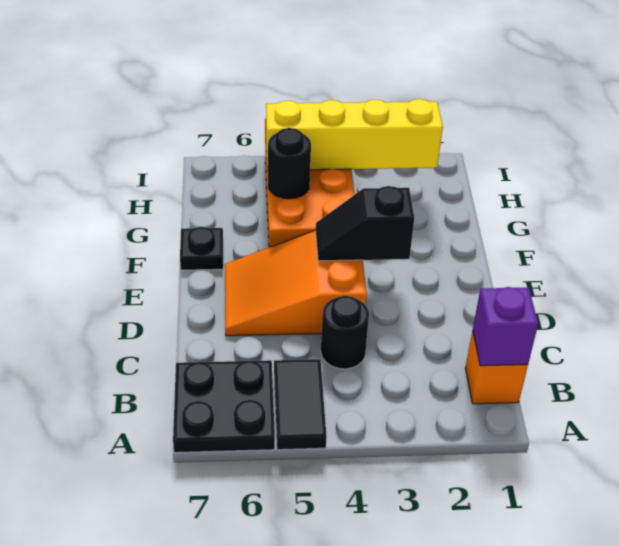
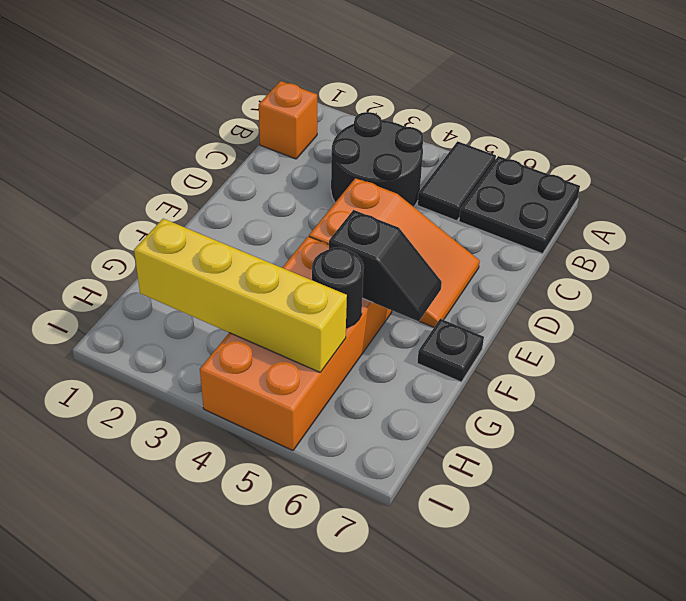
purple 1x1 brick [473,287,538,366] -> none
black 1x1 round brick [321,296,369,369] -> black 2x2 round brick [331,112,423,207]
black 1x2 slope [316,186,414,261] -> black 1x2 slope moved to [329,210,442,321]

